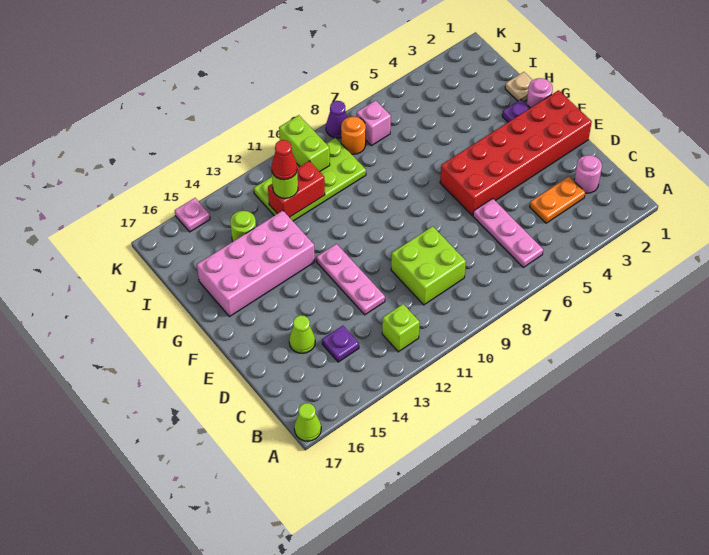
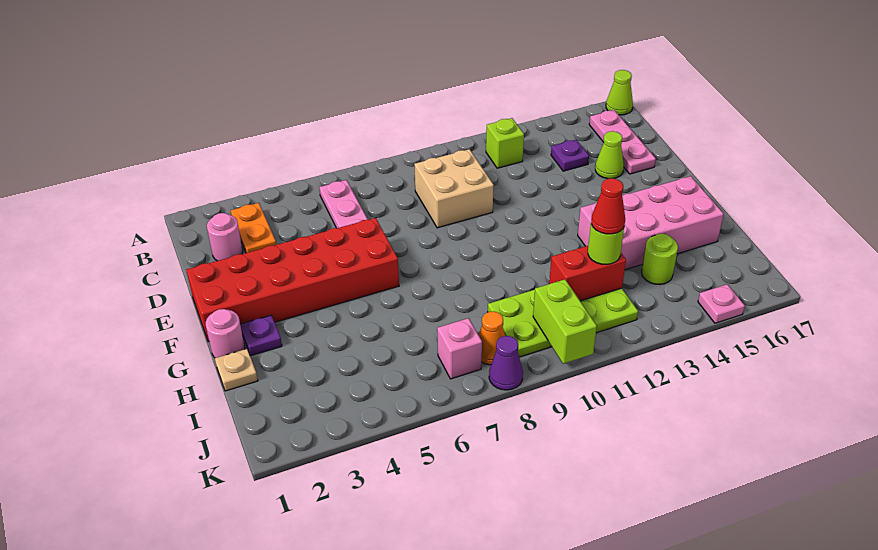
orange 1x2 plate [530,177,585,223] -> orange 1x2 plate turned to [231,203,276,253]
lime 2x2 brick [391,226,466,305] -> tan 2x2 brick [414,149,494,228]
pink 1x3 plate [316,244,385,315] -> pink 1x3 plate moved to [589,110,656,174]
orange 1x1 round brick [341,117,366,154] -> orange 1x1 cone [479,311,505,365]

